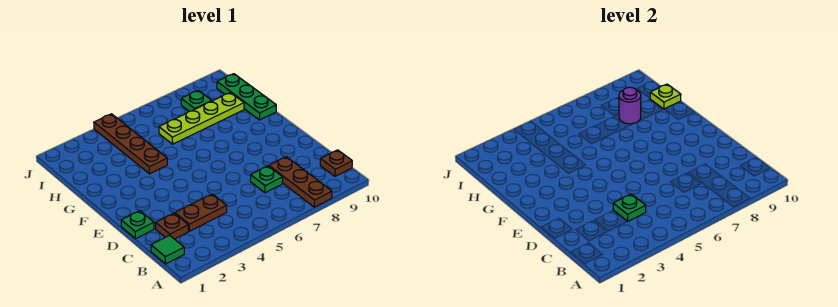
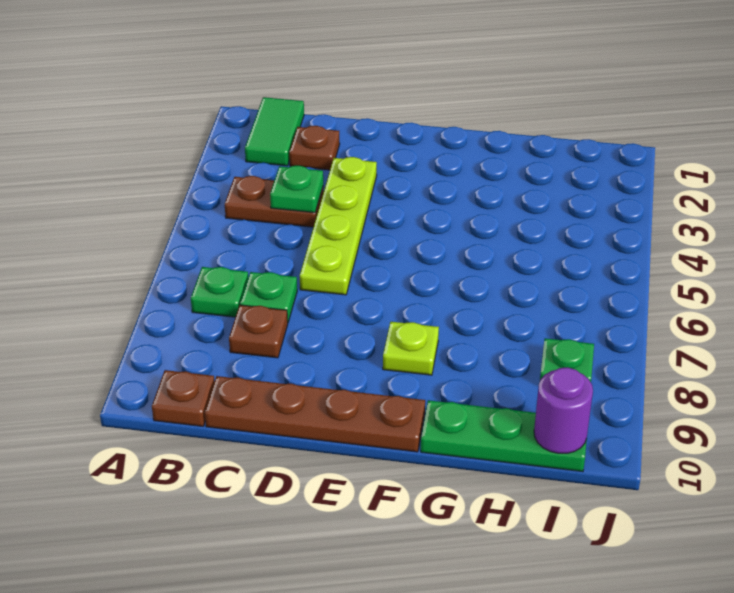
brown 1x3 plate [269,157,332,207] -> brown 1x1 plate [229,305,288,358]
green 1x1 tile [151,235,184,264] -> green 1x2 tile [245,97,304,166]
brown 1x2 plate [175,194,227,231] -> brown 1x2 plate turned to [225,176,324,227]
green 1x1 plate [121,211,154,239] -> green 1x1 plate moved to [191,267,248,317]
brown 1x4 plate [94,114,167,174] -> brown 1x4 plate moved to [205,376,425,452]
lime 1x4 plate [159,93,244,144] -> lime 1x4 plate moved to [300,157,377,295]
purple 1x1 round brick [619,87,641,124] -> purple 1x1 round brick moved to [534,367,593,453]
lime 1x1 plate [650,84,681,109] -> lime 1x1 plate moved to [383,322,439,375]

